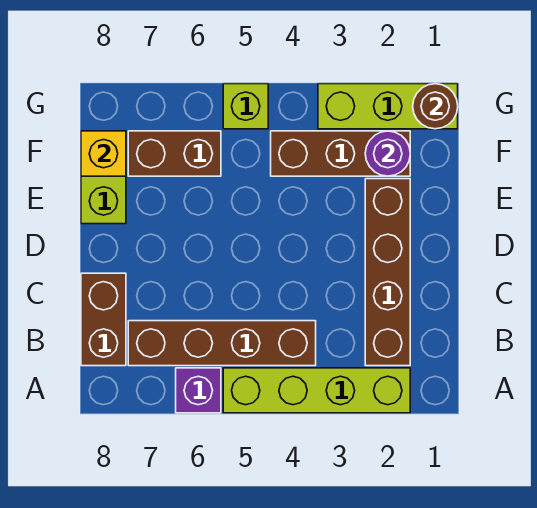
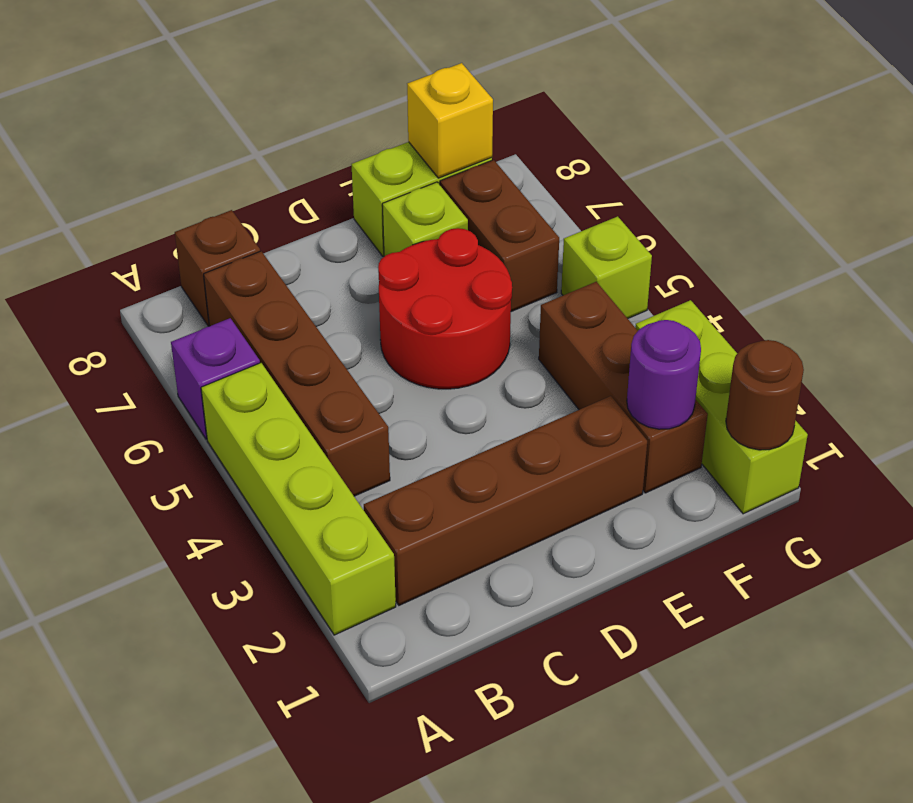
brown 1x2 brick [81,273,126,366] -> brown 1x1 brick [175,210,260,326]
none -> red 2x2 round brick [378,228,512,389]
none -> lime 1x1 brick [382,182,468,256]

